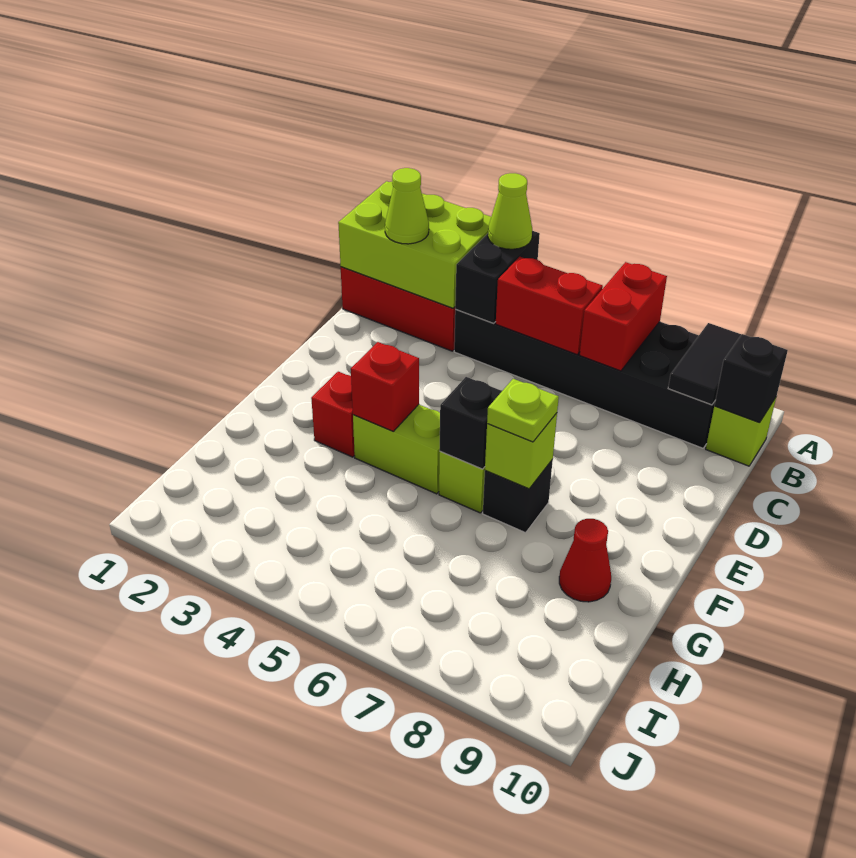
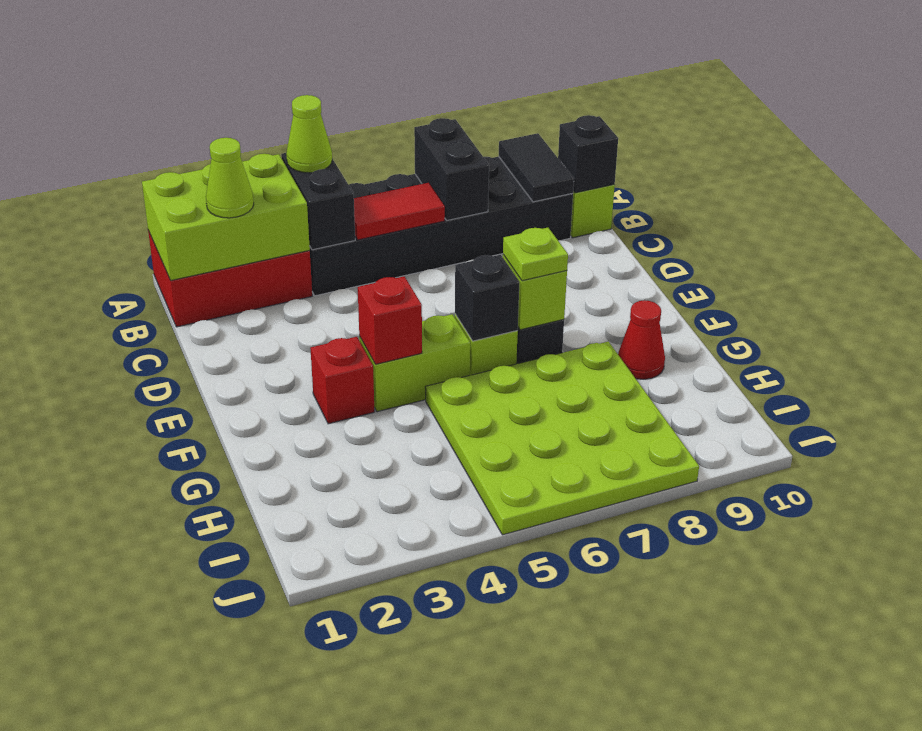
red 1x2 brick [580,262,667,371] -> black 1x2 brick [414,118,489,221]
red 1x2 brick [496,257,603,354] -> red 1x2 tile [354,183,445,240]
none -> lime 4x4 plate [425,342,699,535]

